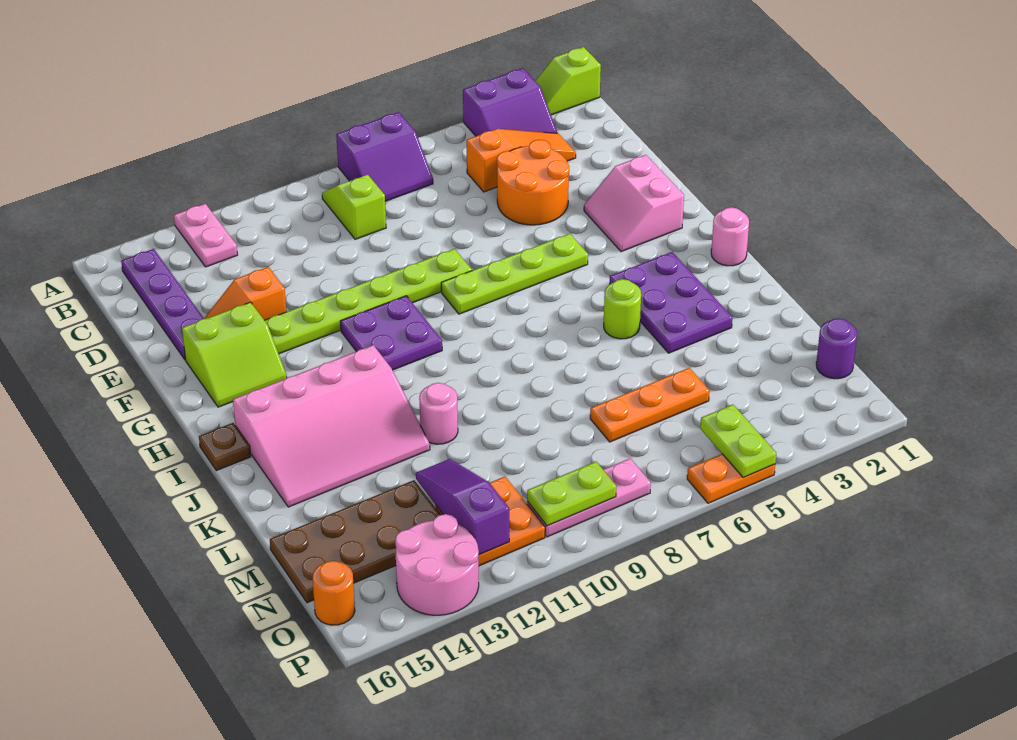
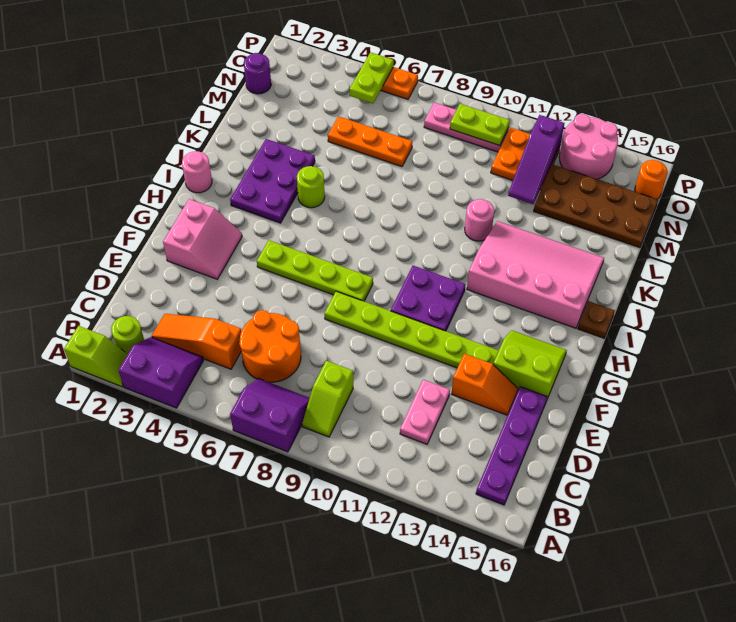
pink 1x2 plate [174,204,238,267] -> pink 1x2 plate moved to [400,380,450,444]
none -> lime 1x1 round brick [111,316,144,354]
orange 2x2 round brick [497,140,569,225] -> orange 2x2 round brick moved to [239,310,301,382]

